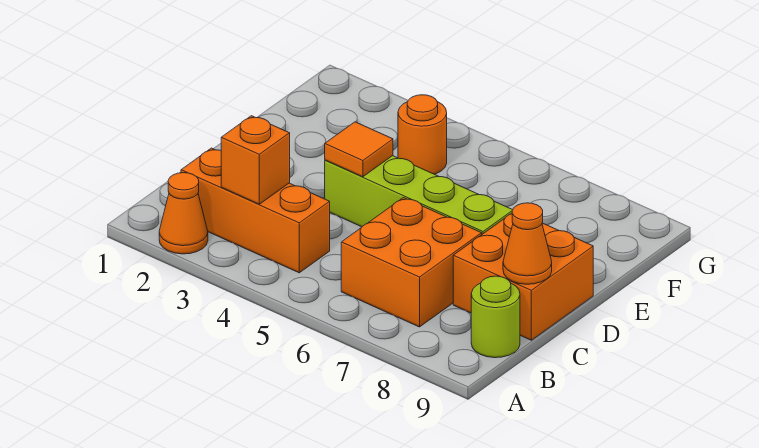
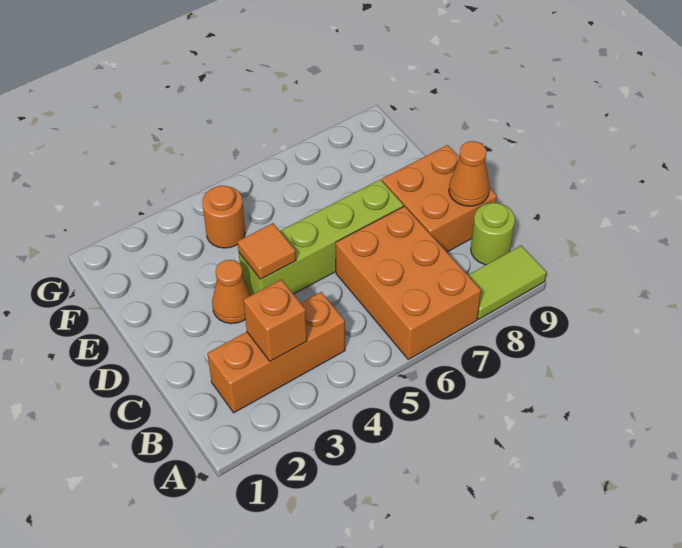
orange 1x1 cone [159,173,208,254] -> orange 1x1 cone moved to [212,260,251,324]
none -> lime 1x2 tile [468,246,547,319]
orange 2x2 brick [341,198,482,327] -> orange 2x3 brick [336,206,481,359]

